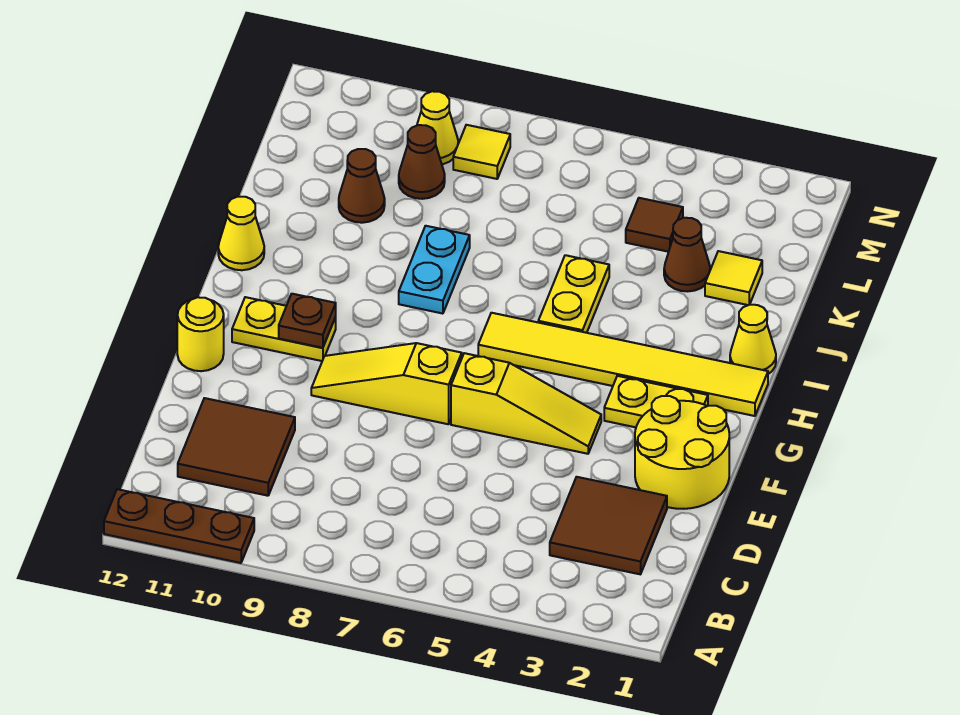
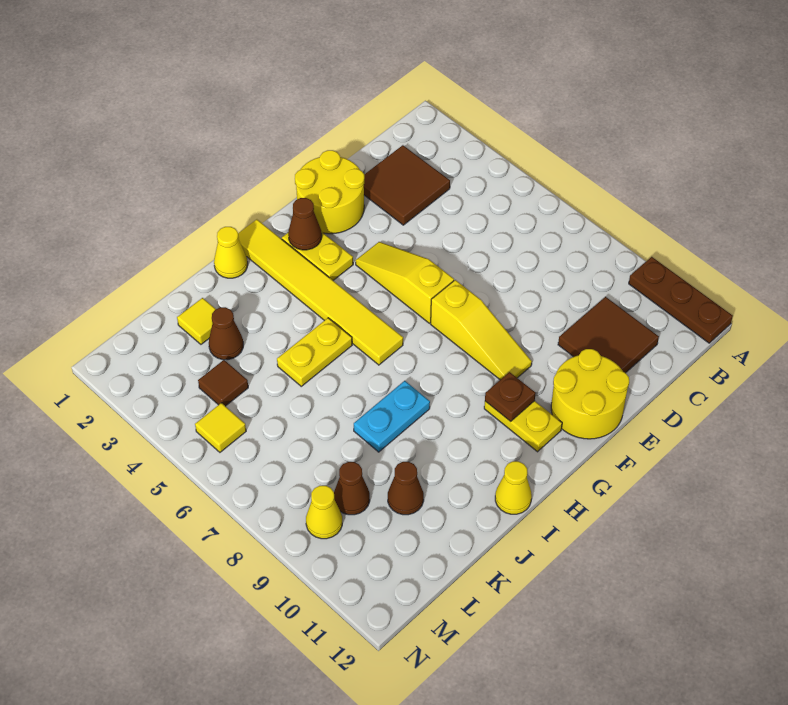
yellow 1x1 round brick [177,297,224,371] -> yellow 2x2 round brick [551,349,629,439]
none -> brown 1x1 cone [288,198,322,250]
yellow 1x1 tile [453,125,510,179] -> yellow 1x1 tile moved to [195,403,246,452]

